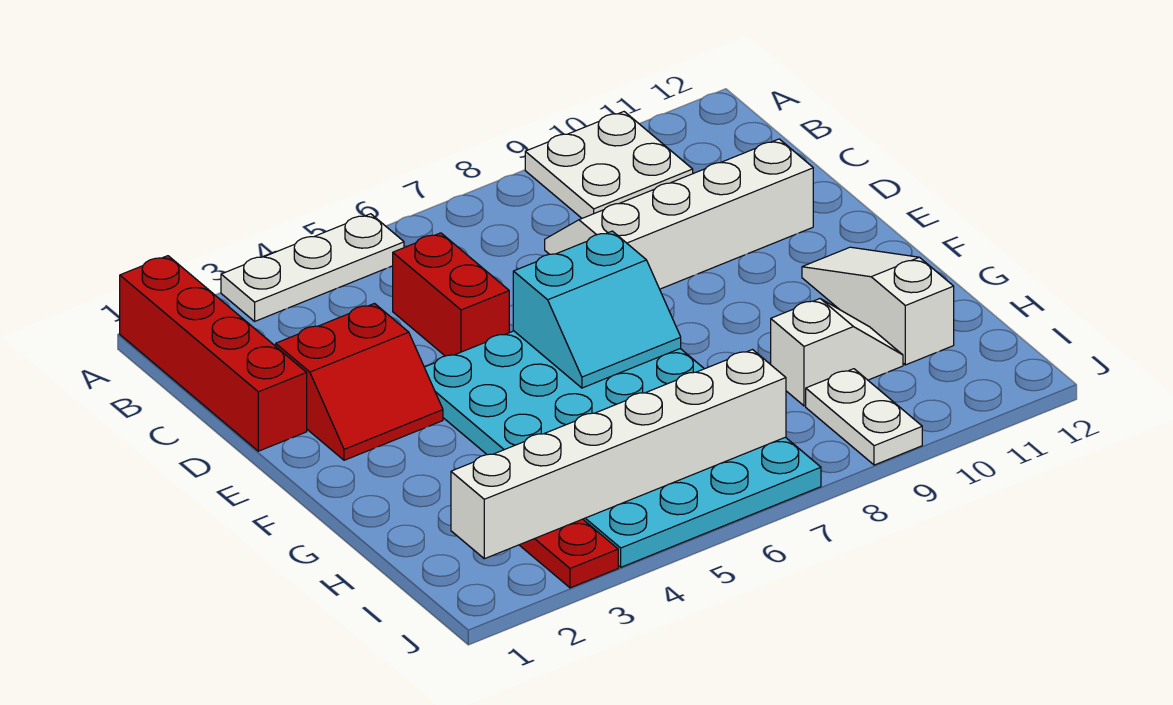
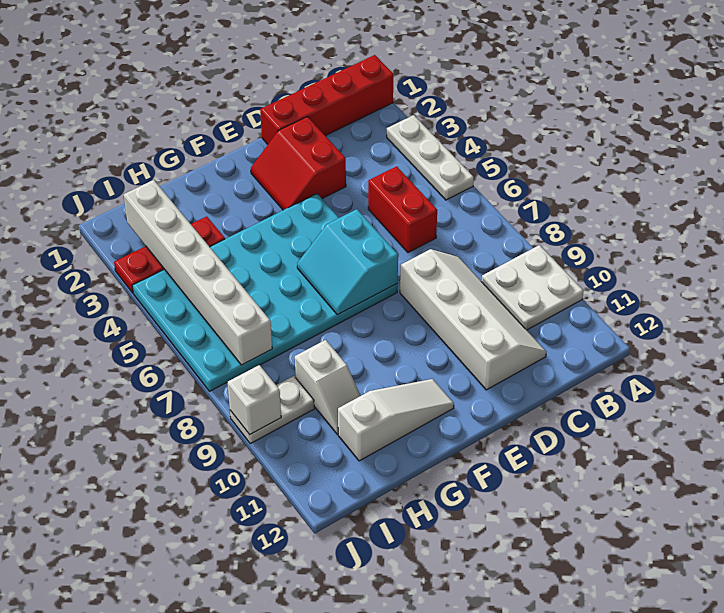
red 1x2 brick [393,233,509,356] -> red 1x2 brick turned to [368,166,437,253]
none -> white 1x1 brick [228,365,281,434]

